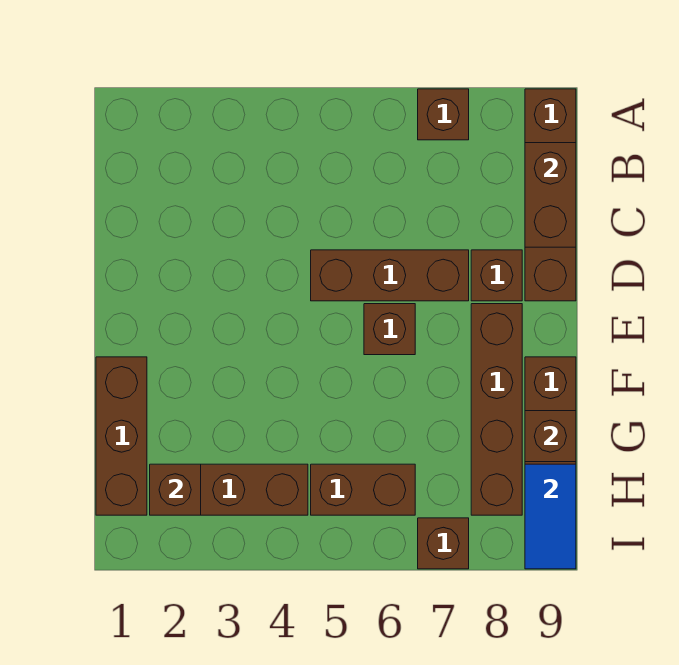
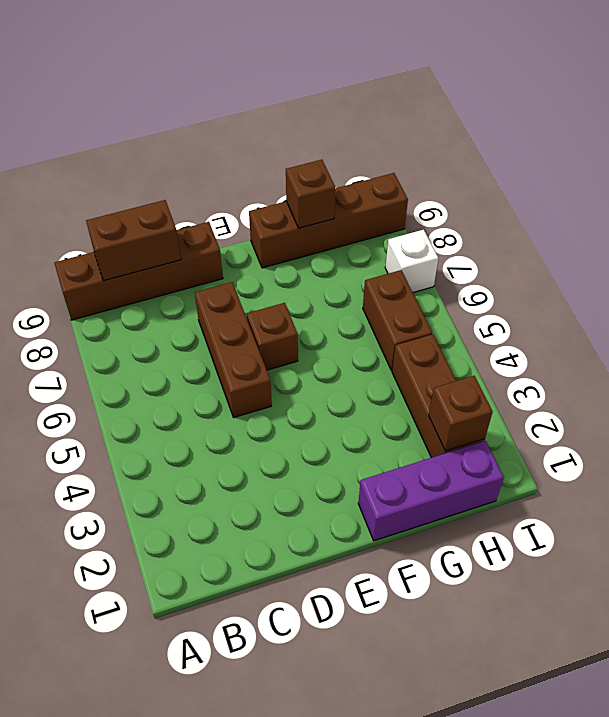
brown 1x1 brick [418,89,469,140] -> none
brown 1x1 brick [471,250,522,301] -> none
brown 1x4 brick [471,304,522,515] -> none
brown 1x3 brick [96,357,147,515] -> purple 1x3 brick [358,441,504,541]
blue 1x2 tile [525,464,576,569] -> none
brown 1x1 brick [418,518,469,569] -> white 1x1 brick [385,230,438,293]

